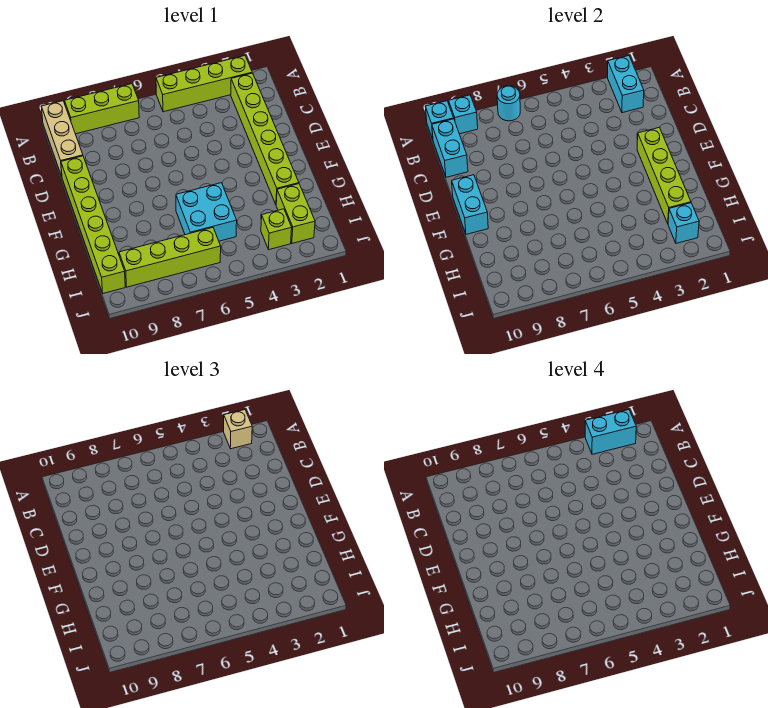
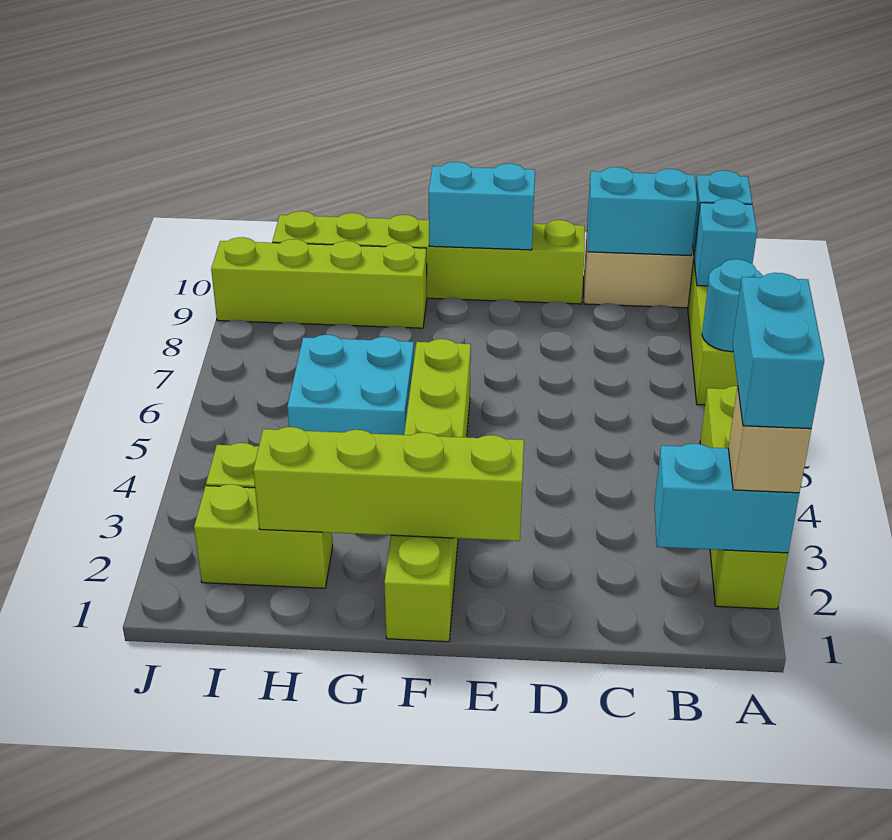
lime 1x6 brick [231,73,299,204] -> lime 1x6 brick turned to [384,339,471,642]
cyan 1x1 brick [668,203,699,243] -> none
lime 1x4 brick [119,228,221,287] -> lime 1x4 brick turned to [211,237,427,328]

